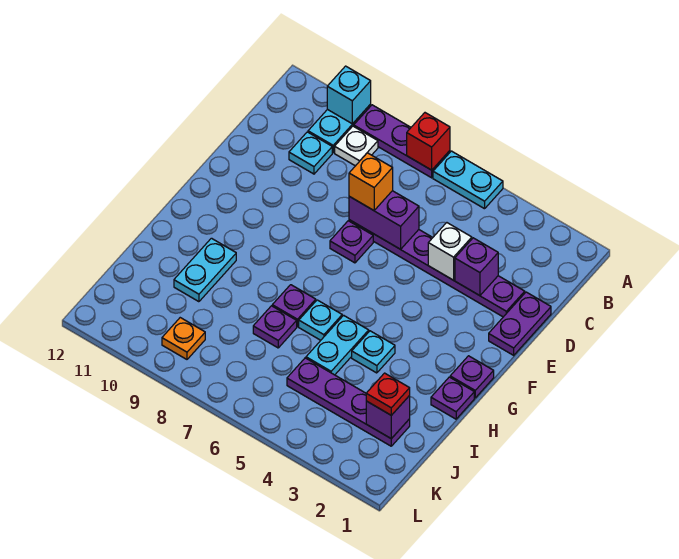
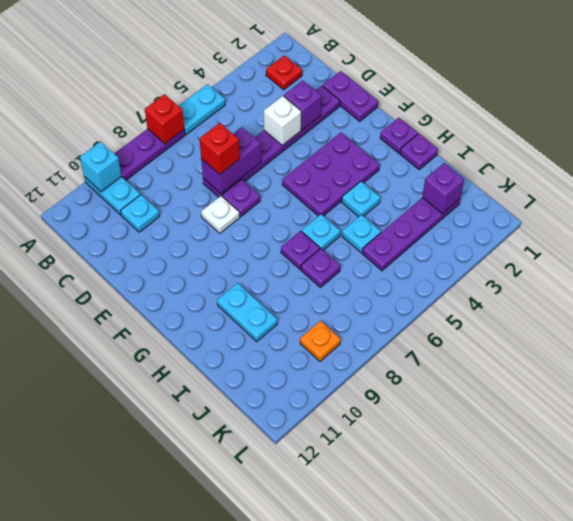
white 1x1 plate [335,126,378,166] -> white 1x1 plate moved to [201,196,240,233]
orange 1x1 brick [349,153,393,210] -> red 1x1 brick [199,123,240,174]
none -> purple 2x3 plate [282,133,380,216]
cyan 1x2 plate [306,315,369,375] -> cyan 1x1 plate [342,215,381,253]
red 1x1 plate [366,373,410,415] -> red 1x1 plate moved to [266,55,302,90]

